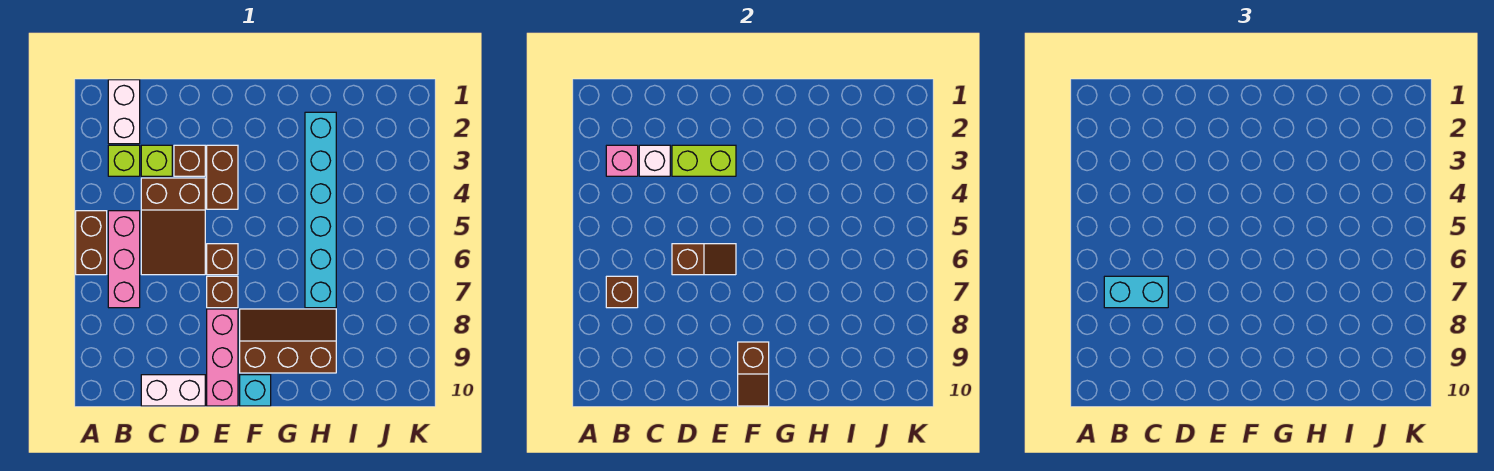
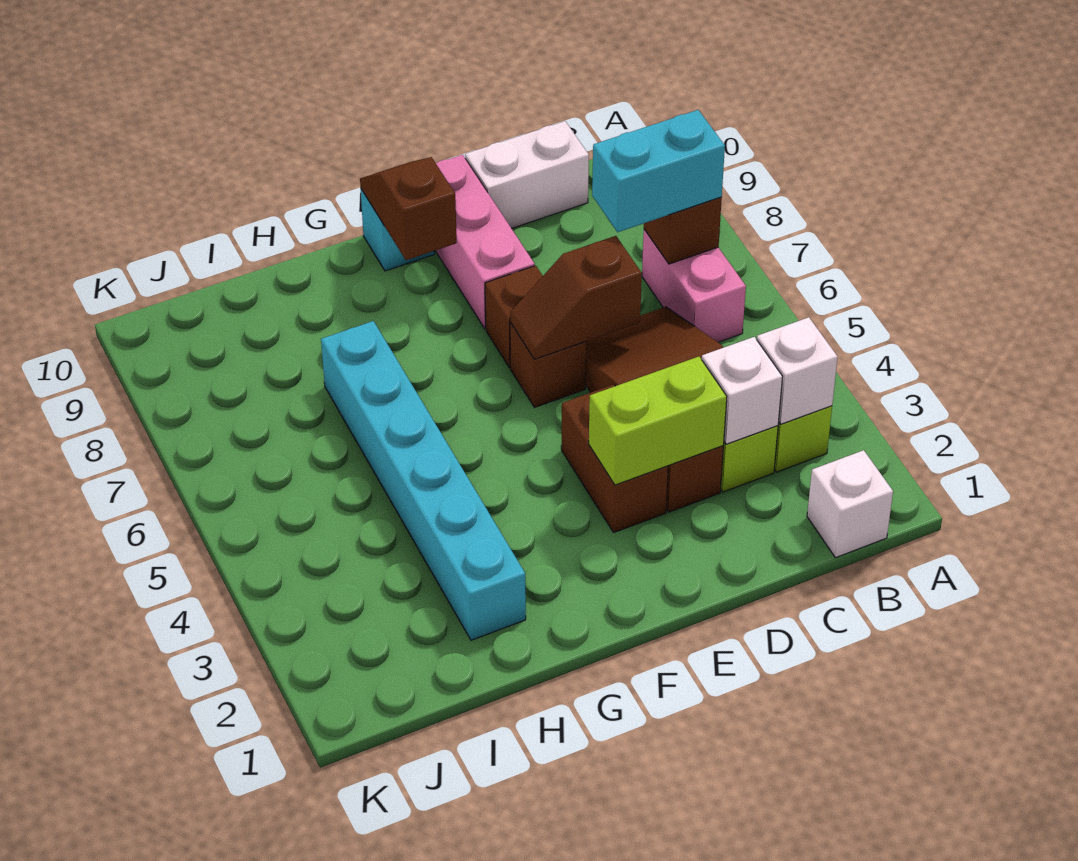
brown 1x2 brick [76,211,107,275] -> none
white 1x2 brick [108,80,140,144] -> white 1x1 brick [807,450,893,558]
pink 1x1 brick [606,145,638,176] -> white 1x1 brick [757,317,838,424]
pink 1x3 brick [108,211,140,308] -> pink 1x2 brick [642,230,746,342]
brown 2x3 slope [240,309,336,373] -> none

